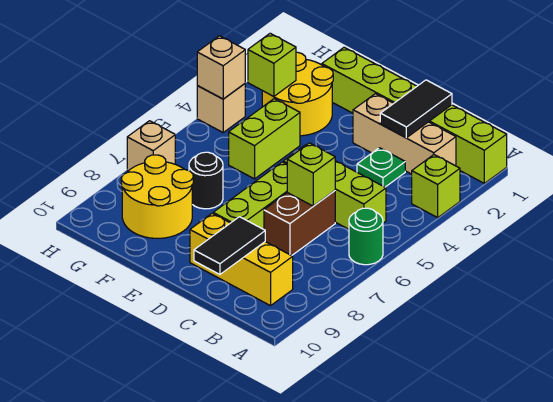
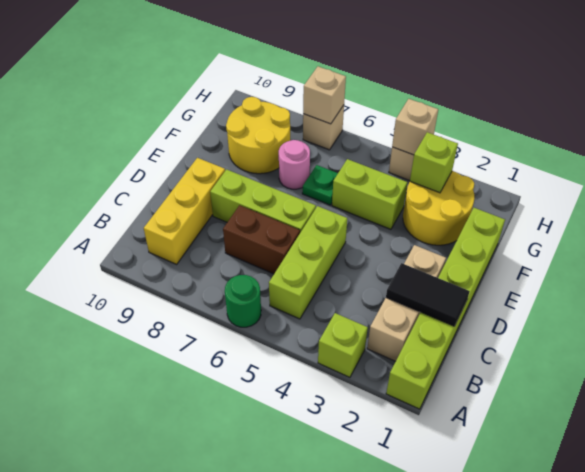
green 1x1 plate [357,148,405,187] -> green 1x1 plate moved to [302,165,338,205]
lime 1x1 brick [287,143,335,206] -> none
black 1x2 tile [194,217,265,274] -> none
black 1x1 round brick [189,152,223,209] -> pink 1x1 round brick [279,140,310,189]
none -> tan 1x1 brick [303,66,346,124]

